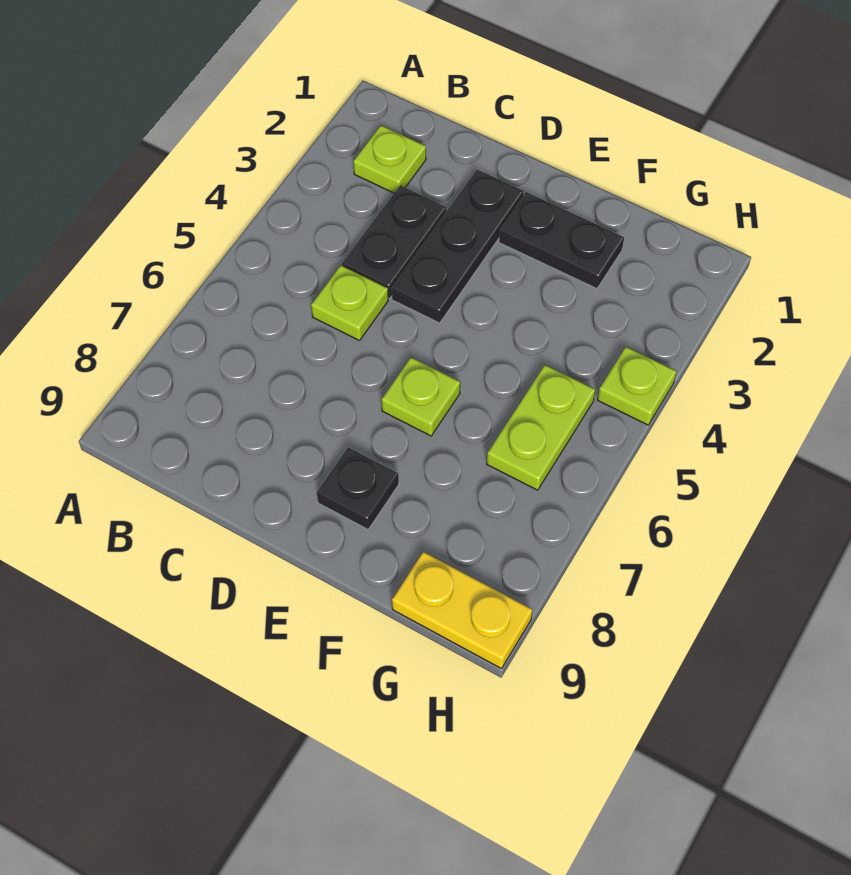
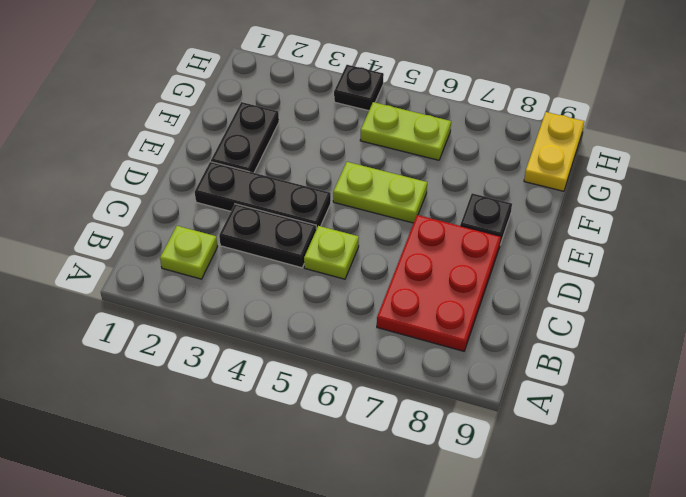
none -> red 2x3 plate [377,215,501,351]
lime 1x1 plate [381,357,460,436] -> lime 1x2 plate [333,162,427,223]
lime 1x1 plate [598,347,677,425] -> black 1x1 plate [334,65,384,111]

